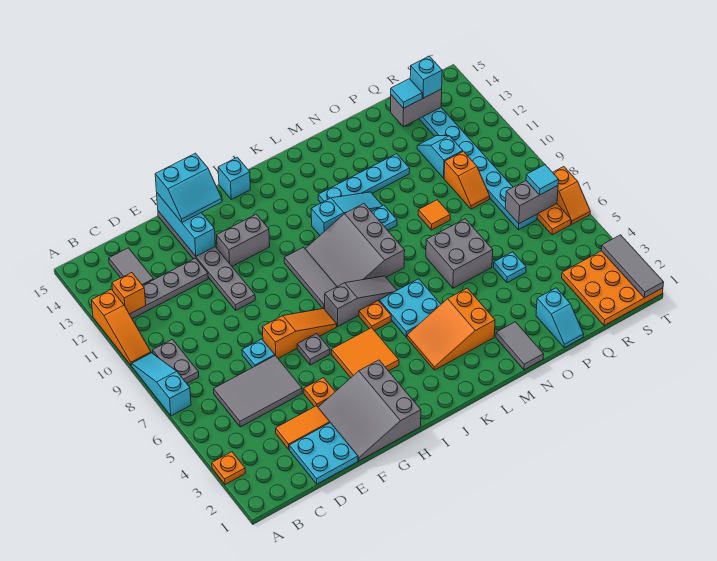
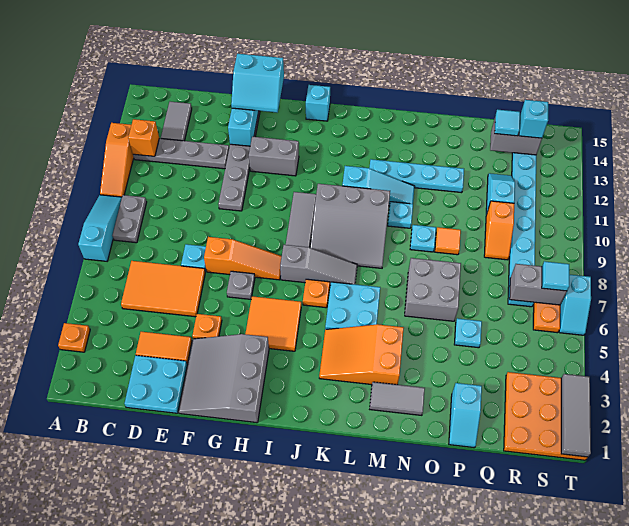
grey 2x3 tile [214,356,302,427] -> orange 2x3 tile [121,261,205,317]
grey 3x3 slope [305,204,405,287] -> grey 3x3 slope turned to [310,184,390,268]
grey 1x2 tile [496,322,544,370] -> grey 1x2 tile turned to [370,382,425,415]
none -> cyan 1x1 plate [410,225,436,252]
orange 1x2 slope [553,167,590,224] -> cyan 1x2 slope [559,274,591,335]

